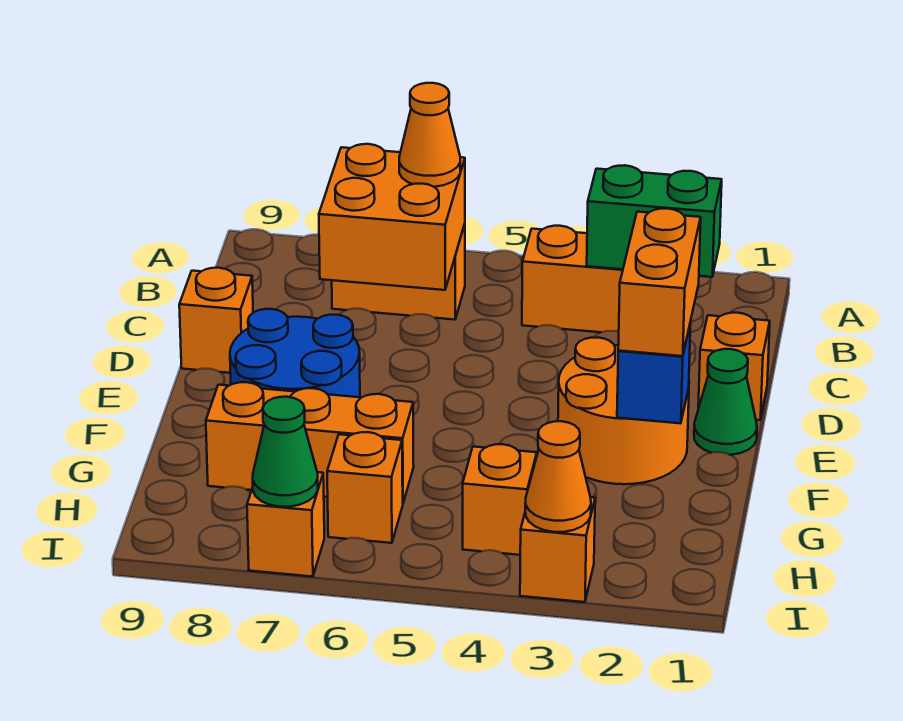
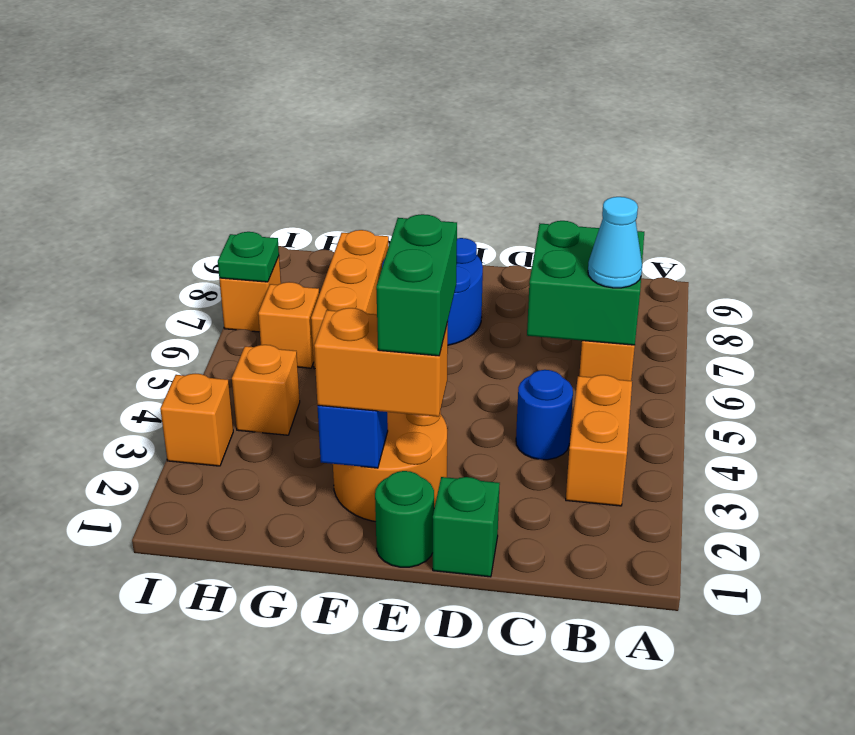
green 1x2 brick [587,165,722,277] -> green 1x2 brick moved to [376,214,457,356]
orange 2x2 brick [319,144,465,290] -> green 2x2 brick [527,221,644,345]
orange 1x1 cone [399,83,460,187] -> cyan 1x1 cone [588,197,642,288]
none -> blue 1x1 round brick [516,370,573,460]
orange 1x1 brick [698,313,770,420] -> green 1x1 brick [433,477,500,577]
orange 1x1 brick [179,268,253,373] -> none
green 1x1 cone [694,349,757,455] -> green 1x1 round brick [375,471,434,567]
orange 1x1 cone [525,421,591,532] -> none
green 1x1 cone [253,397,318,507] -> green 1x1 plate [218,232,279,282]

